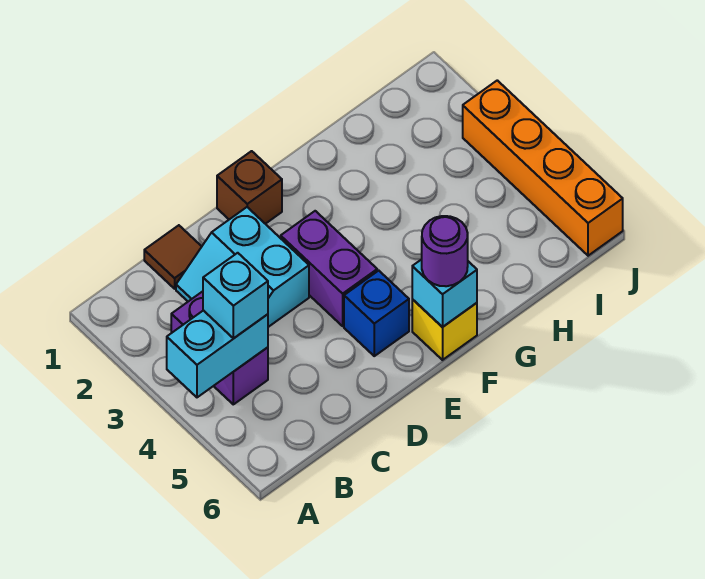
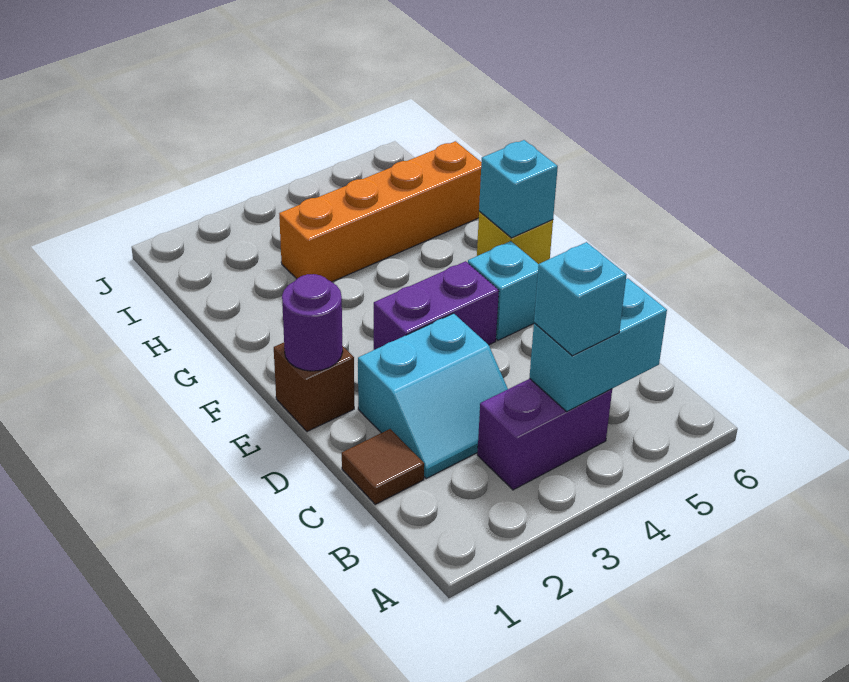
cyan 1x2 brick [167,310,268,397] -> cyan 1x2 brick turned to [530,278,667,411]
blue 1x1 brick [344,271,409,356] -> cyan 1x1 brick [468,241,539,340]
purple 1x1 round brick [422,216,468,286] -> purple 1x1 round brick moved to [282,274,343,371]
orange 1x4 brick [463,80,623,256] -> orange 1x4 brick moved to [279,141,481,282]

